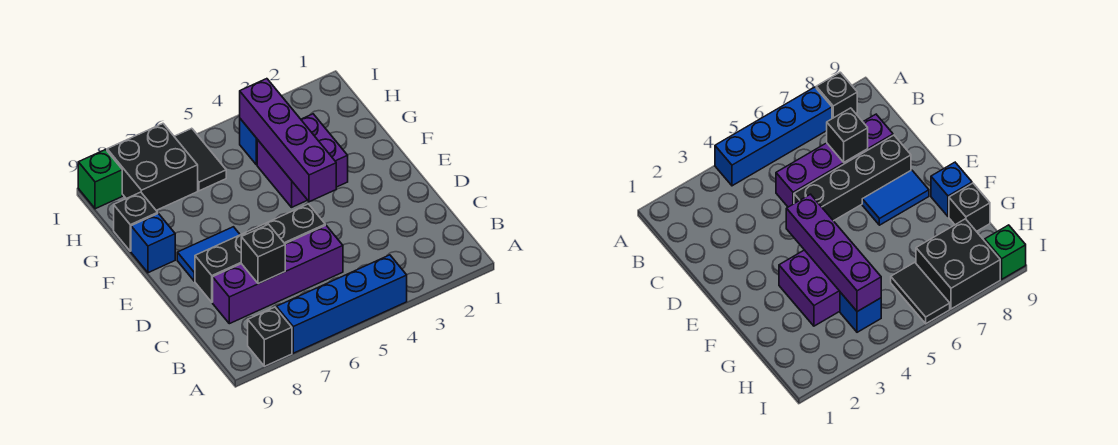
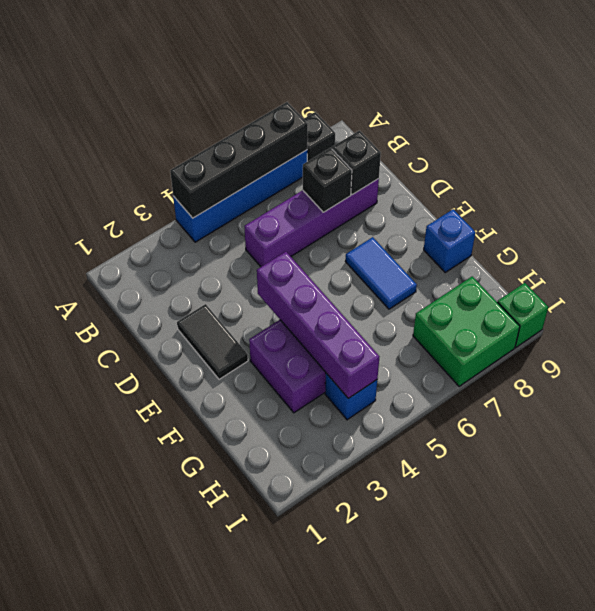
black 1x4 brick [195,204,325,302] -> black 1x4 brick moved to [170,102,308,218]
blue 1x2 tile [177,227,240,281] -> blue 1x2 tile turned to [345,237,417,309]
black 1x1 brick [114,192,158,251] -> black 1x1 brick moved to [332,131,381,195]
black 1x2 tile [174,128,226,191] -> black 1x2 tile moved to [177,304,248,379]
black 2x2 brick [107,124,198,210] -> green 2x2 brick [413,276,520,386]

